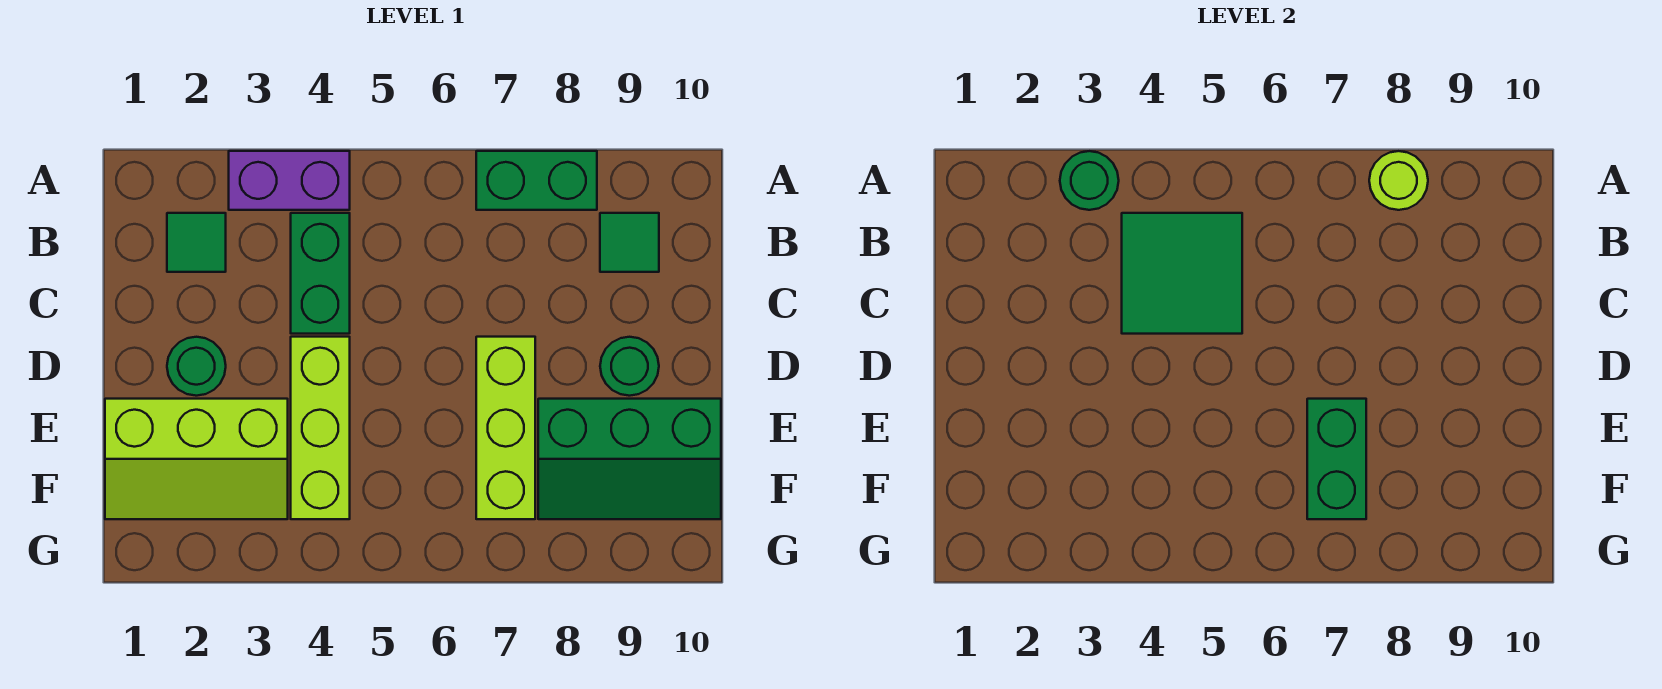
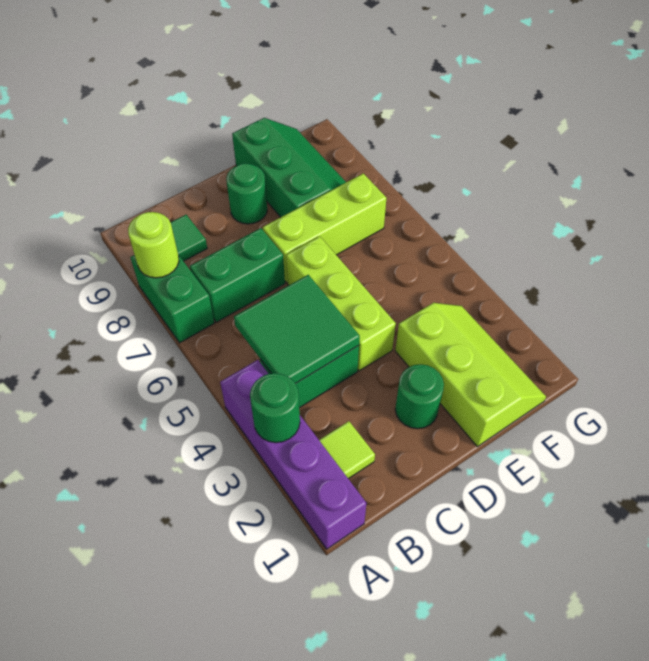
purple 1x2 brick [229,151,350,210] -> purple 1x4 brick [220,360,366,549]
green 1x1 tile [167,213,226,272] -> lime 1x1 tile [319,421,375,479]
lime 1x3 brick [291,337,350,519] -> lime 1x3 brick turned to [286,236,396,371]
green 1x2 brick [1307,399,1366,519] -> green 1x2 brick moved to [190,228,285,322]

